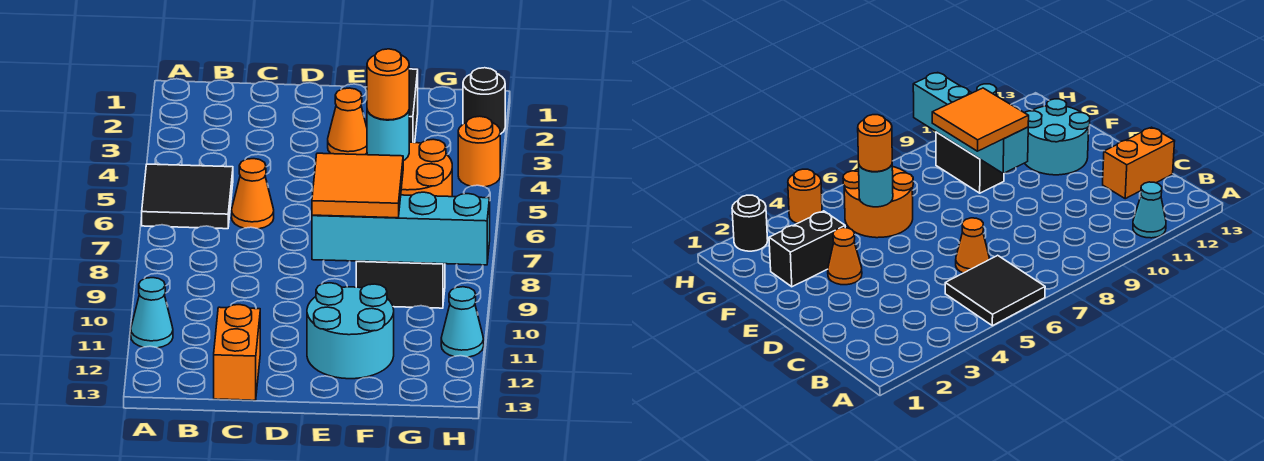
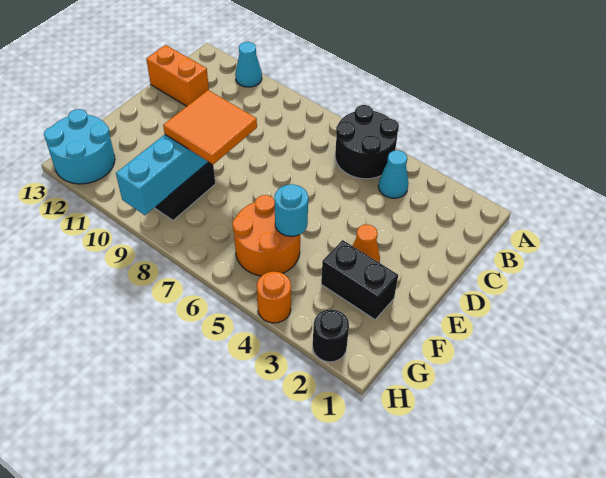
black 2x2 tile [142,164,233,229] -> black 2x2 round brick [335,105,399,179]
orange 1x1 cone [232,159,274,229] -> none
cyan 2x2 round brick [307,283,394,379] -> cyan 2x2 round brick moved to [44,109,115,184]
orange 1x1 round brick [367,49,409,120] -> none
cyan 1x1 cone [441,287,484,357] -> cyan 1x1 cone moved to [378,150,409,198]

